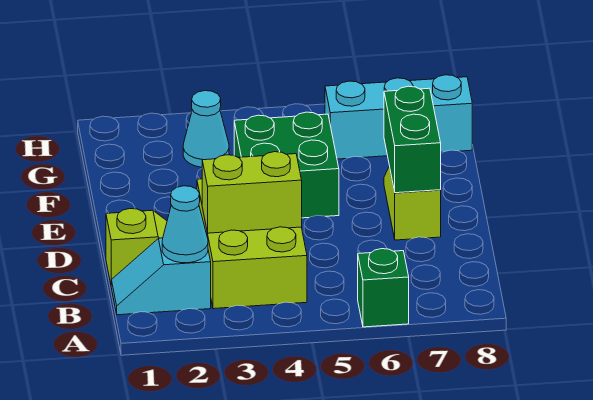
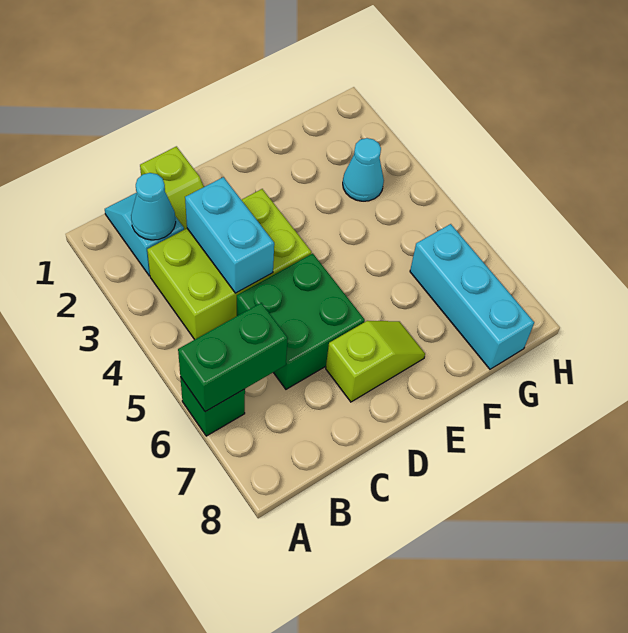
lime 1x2 brick [202,152,302,233] -> cyan 1x2 brick [185,177,274,293]
green 1x2 brick [384,86,441,193] -> green 1x2 brick moved to [178,303,288,412]
green 2x2 brick [234,112,339,218] -> green 2x2 brick moved to [237,253,365,389]

